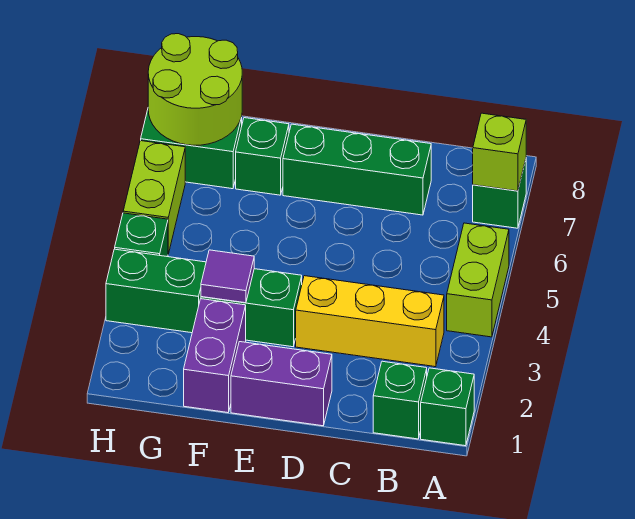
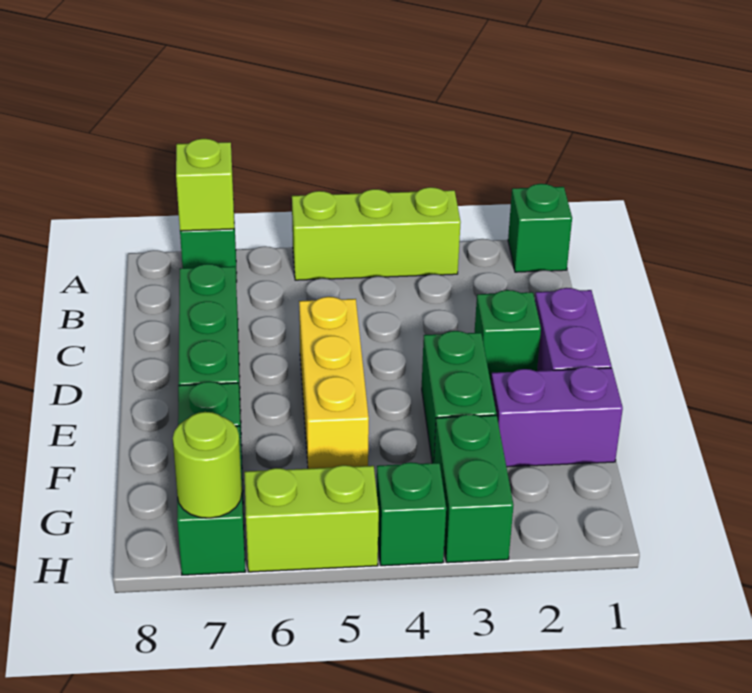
lime 1x2 brick [447,223,509,337] -> lime 1x3 brick [292,187,461,280]
green 1x1 brick [373,361,427,439] -> green 1x1 brick moved to [475,290,541,382]
yellow 1x3 brick [296,276,444,367] -> yellow 1x3 brick moved to [299,297,369,469]
purple 1x1 tile [201,250,254,303] -> none
lime 2x2 round brick [148,34,242,145] -> lime 1x1 round brick [173,412,242,518]

